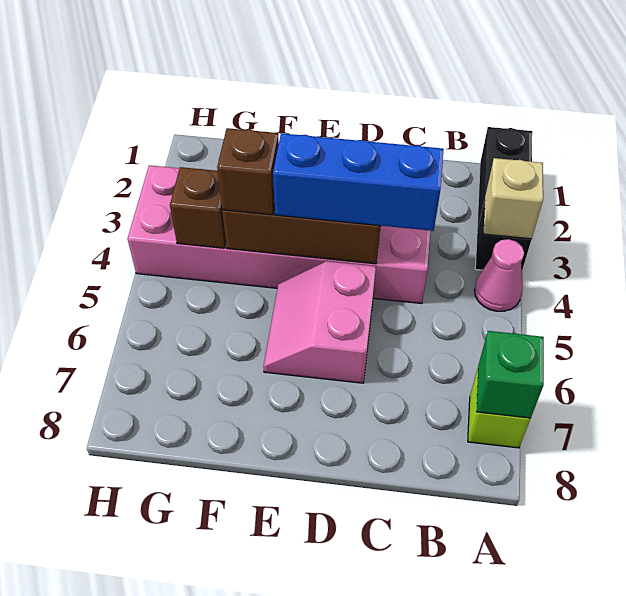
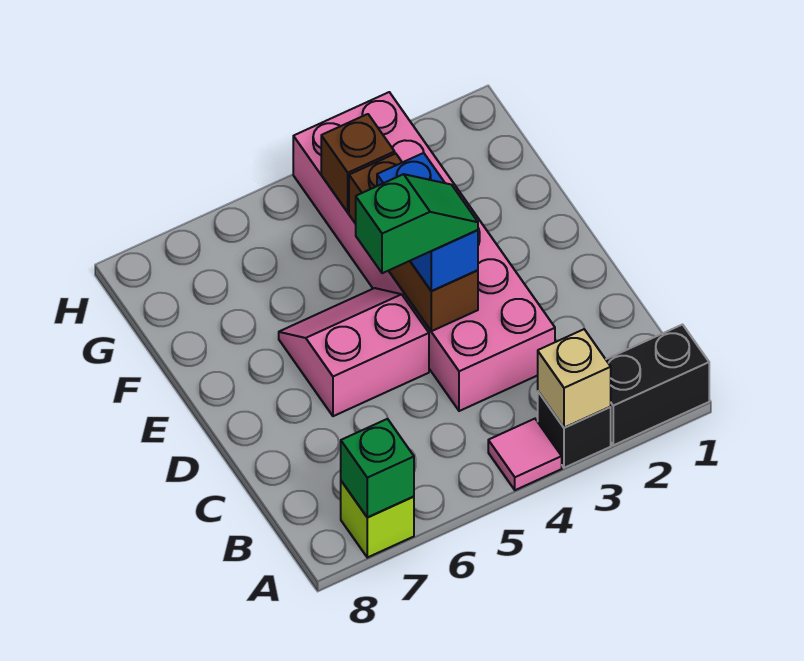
pink 1x1 cone [475,239,524,311] -> pink 1x1 tile [488,419,562,490]
blue 1x3 brick [273,133,444,231] -> blue 1x2 brick [377,153,478,291]
none -> green 1x2 slope [355,174,478,273]
brown 1x1 brick [217,128,279,215] -> none

